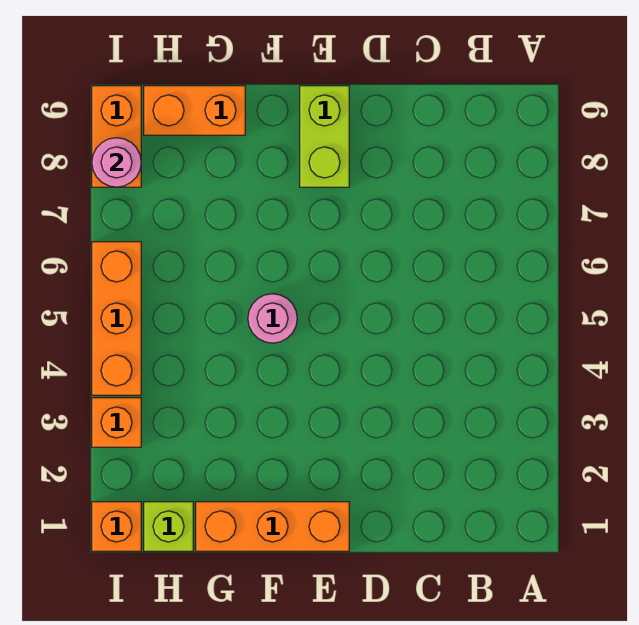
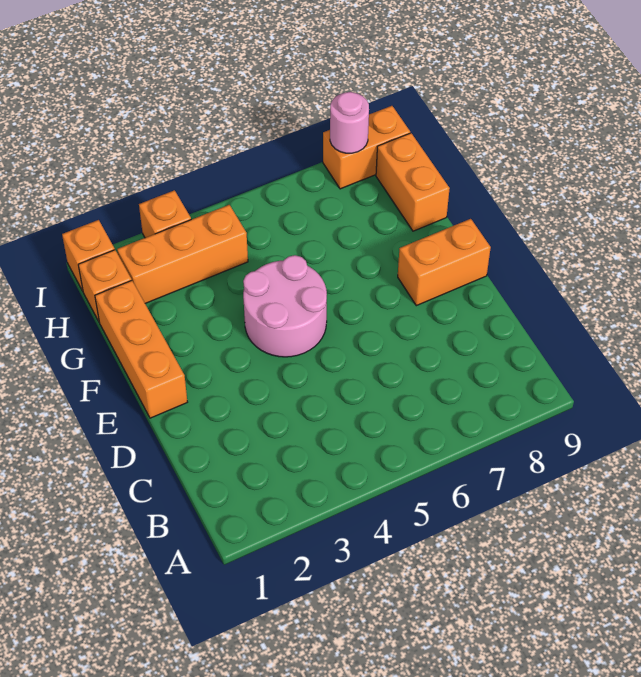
lime 1x2 brick [300,86,349,187] -> orange 1x2 brick [398,219,491,306]
pink 1x1 round brick [248,294,297,343] -> pink 2x2 round brick [243,255,327,357]
lime 1x1 brick [144,502,193,551] -> orange 1x1 brick [78,250,132,321]
orange 1x3 brick [92,242,141,395] -> orange 1x3 brick moved to [117,205,248,303]

